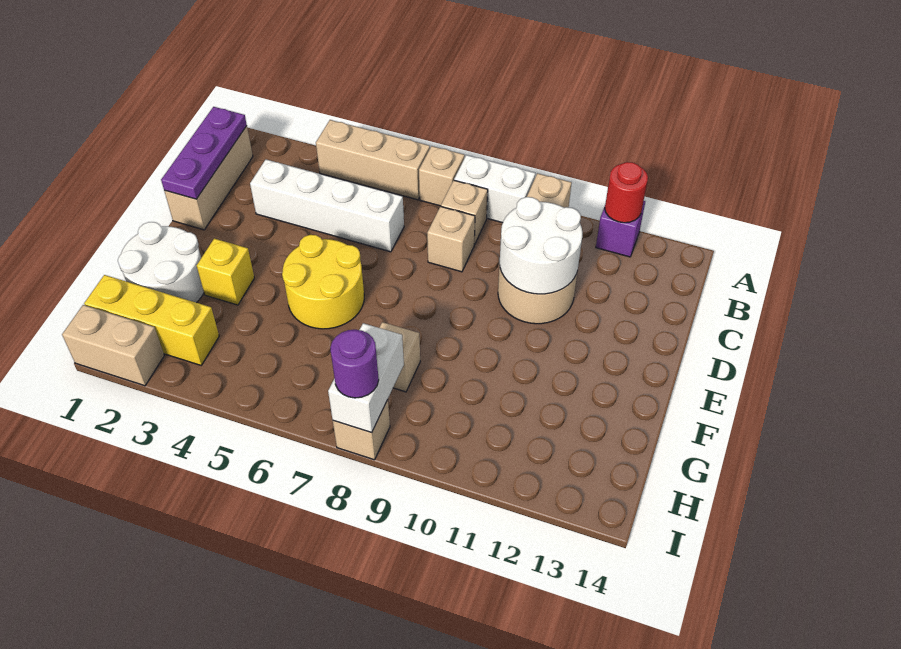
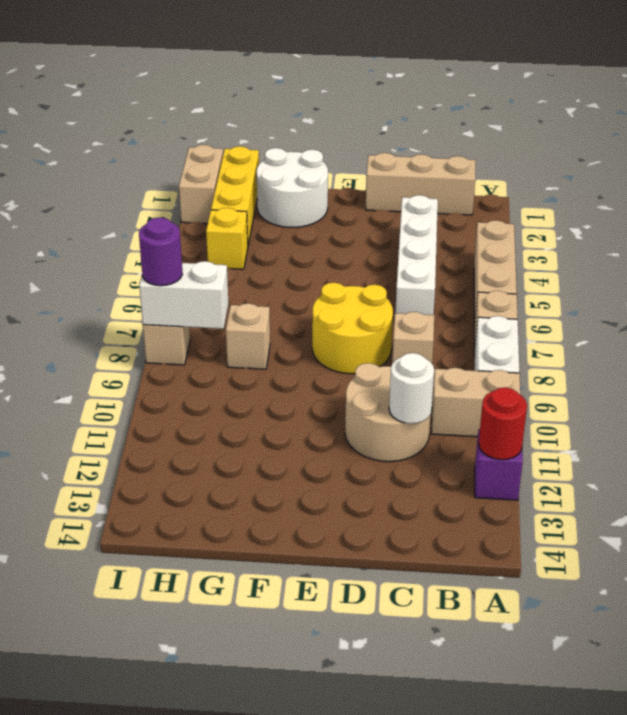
purple 1x3 plate [161,107,247,199] -> none
tan 1x1 brick [441,180,488,245] -> none
white 2x2 round brick [500,197,583,294] -> white 1x1 round brick [389,353,434,424]
yellow 2x2 round brick [282,235,364,329] -> yellow 2x2 round brick moved to [312,283,393,374]
yellow 1x1 brick [197,239,254,305] -> yellow 1x1 brick moved to [206,208,248,269]

